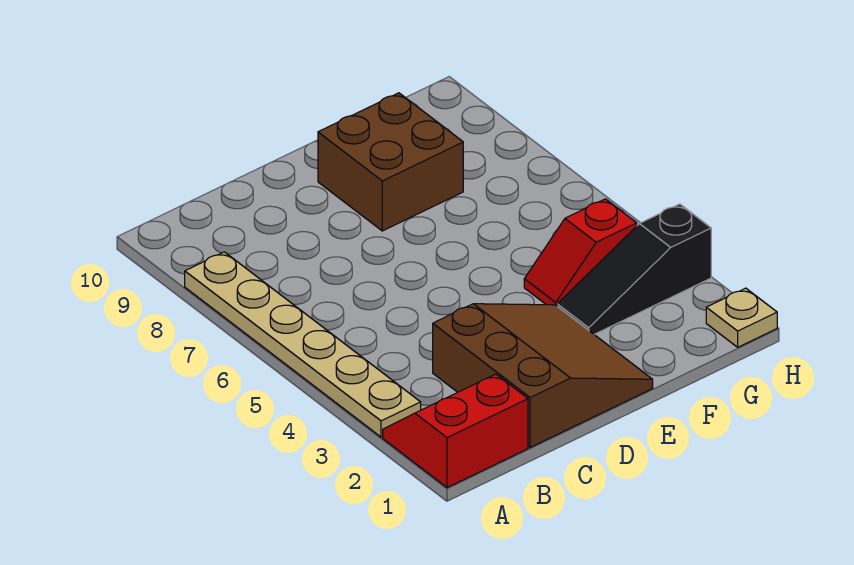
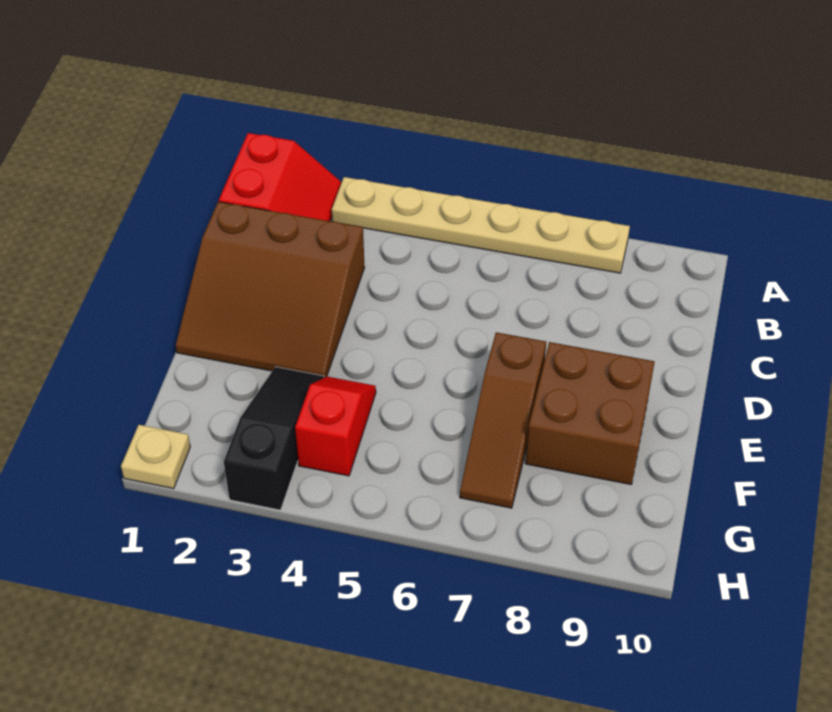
none -> brown 1x3 slope [460,332,546,508]

